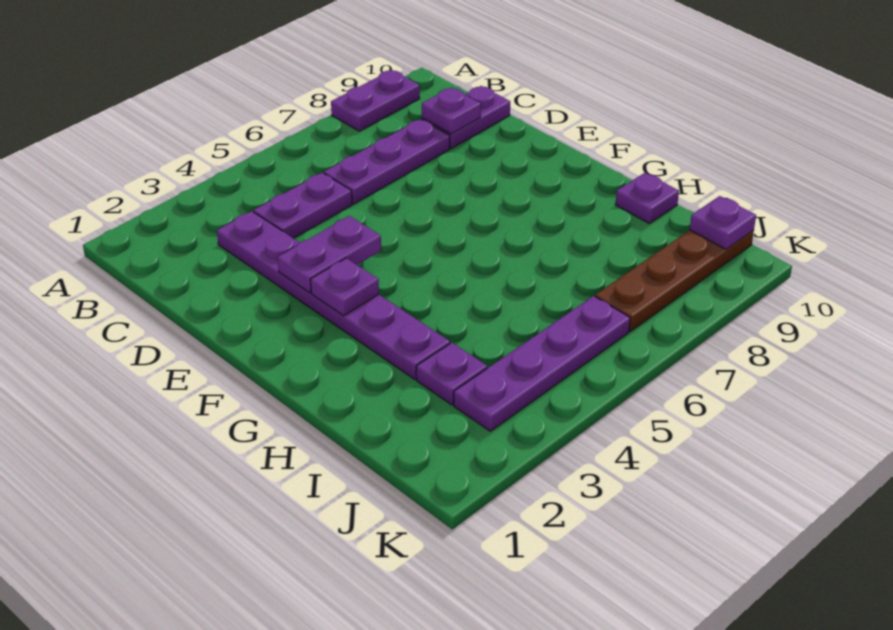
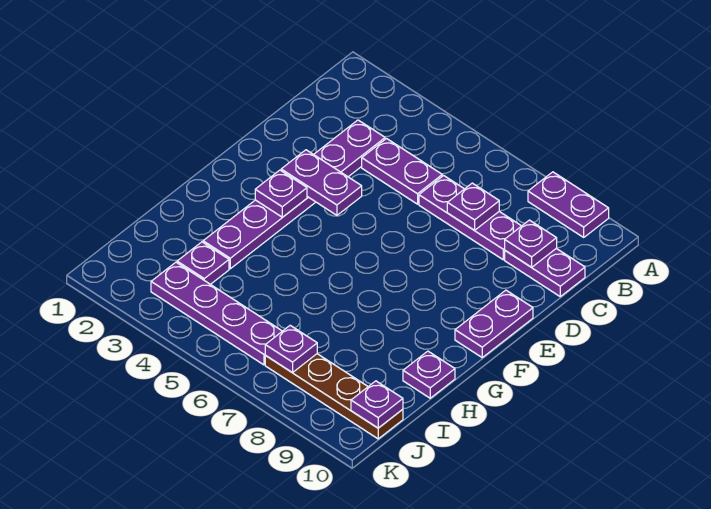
none -> purple 1x1 plate [447,183,499,230]
none -> purple 1x2 plate [455,290,533,357]
none -> purple 1x1 plate [265,325,317,373]

